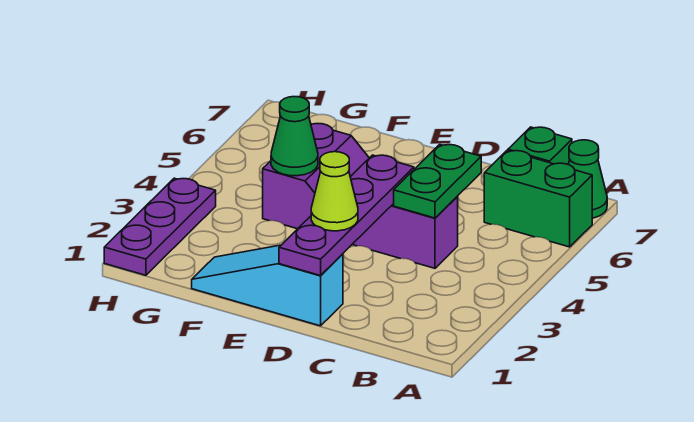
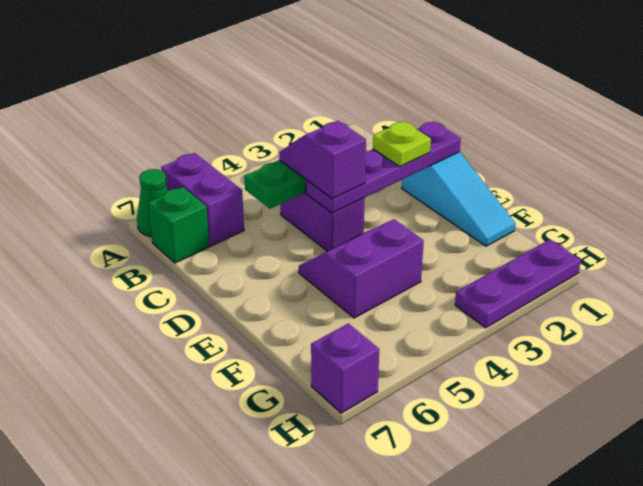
green 1x2 brick [484,151,592,247] -> purple 1x2 brick [161,153,244,246]
none -> purple 1x2 slope [279,121,366,198]
lime 1x1 cone [311,152,358,231] -> lime 1x1 plate [373,121,431,167]
green 1x1 cone [271,97,318,176] -> none
none -> purple 1x1 brick [311,323,379,413]

